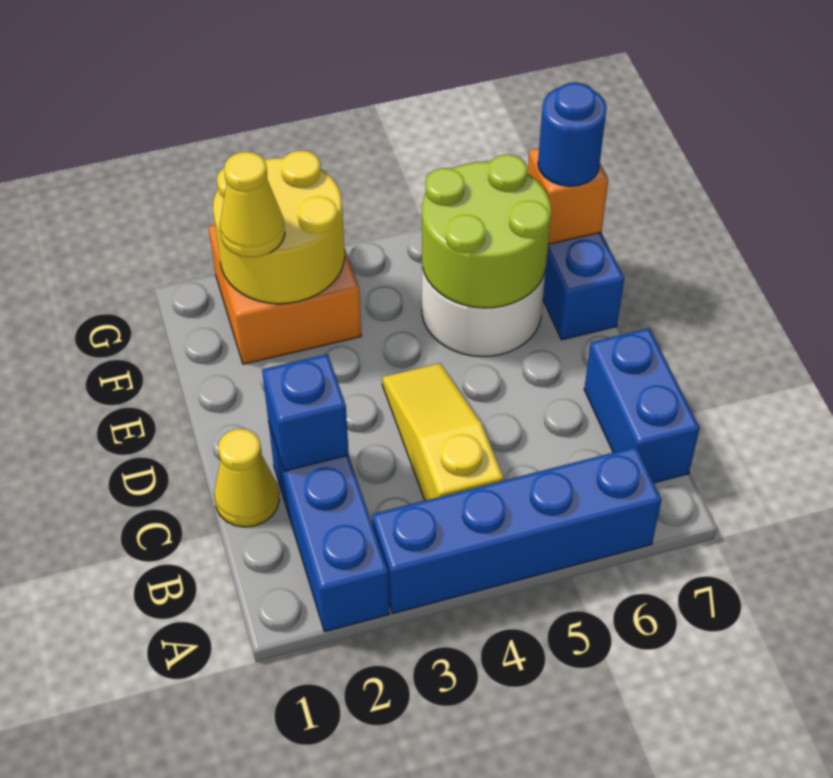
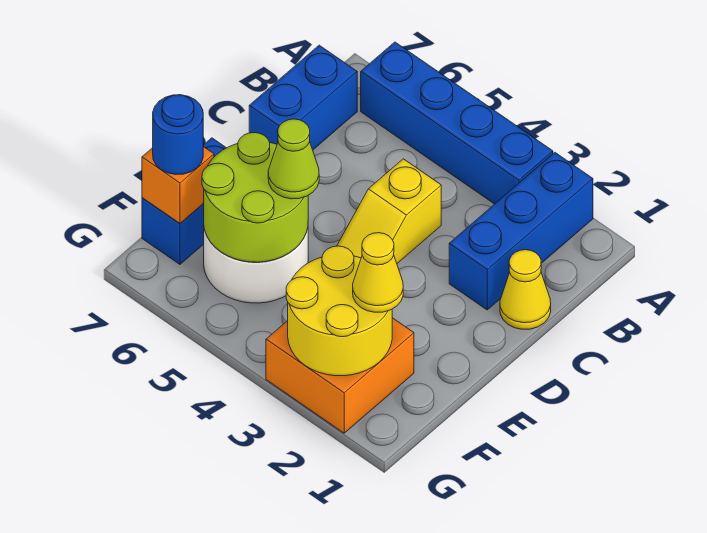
yellow 1x3 slope [382,363,504,500] -> yellow 1x2 slope [337,159,441,263]
blue 1x1 brick [262,354,349,471] -> none
none -> lime 1x1 cone [268,119,319,199]

